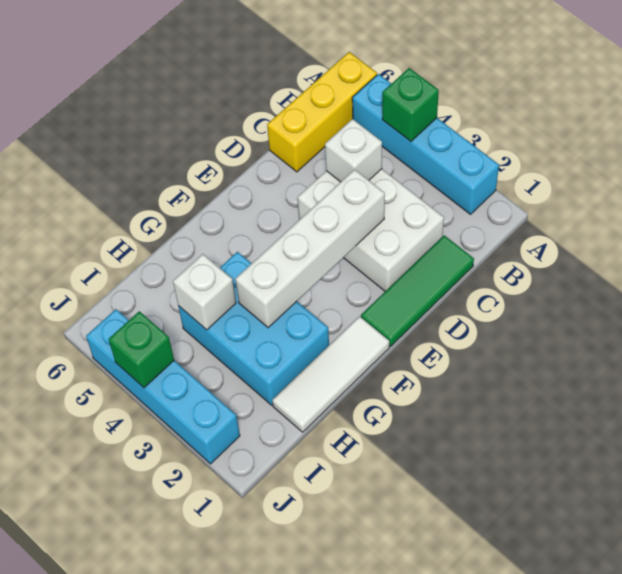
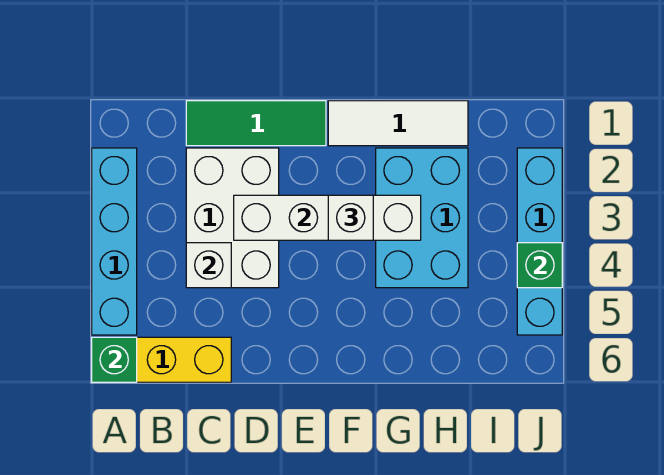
green 1x1 brick [382,68,439,141] -> green 1x1 brick moved to [92,337,137,382]
white 1x1 brick [173,254,236,330] -> white 1x1 brick moved to [328,195,373,240]

